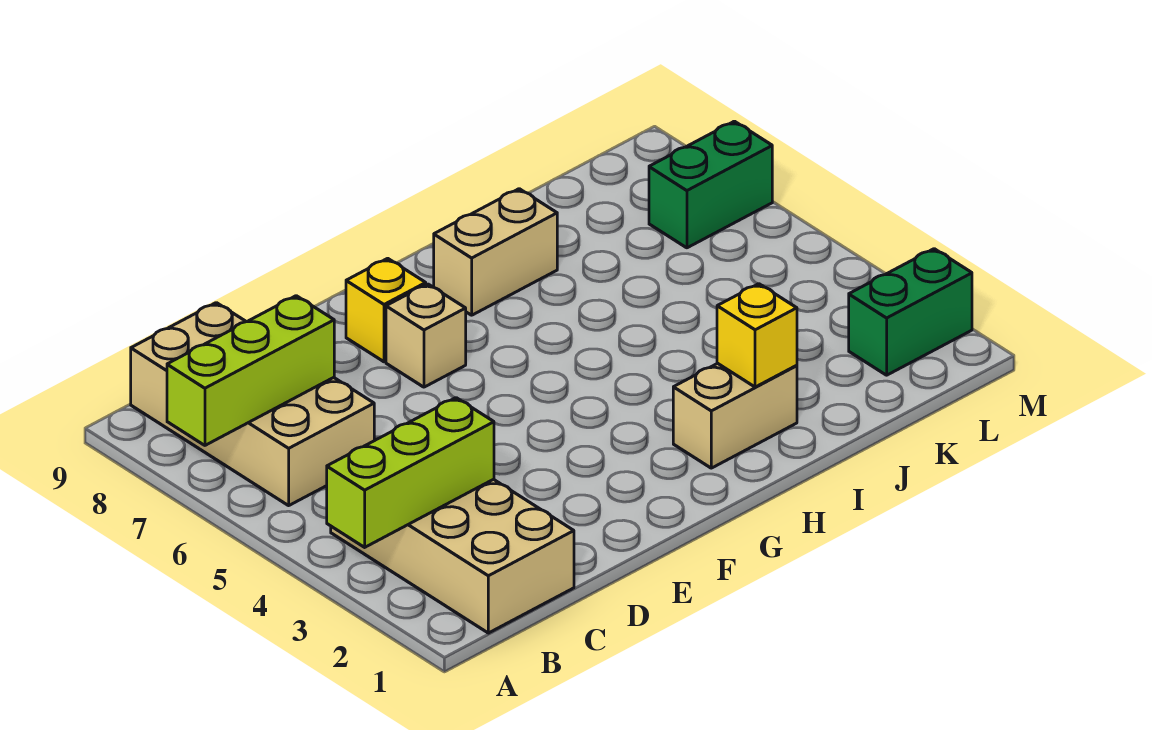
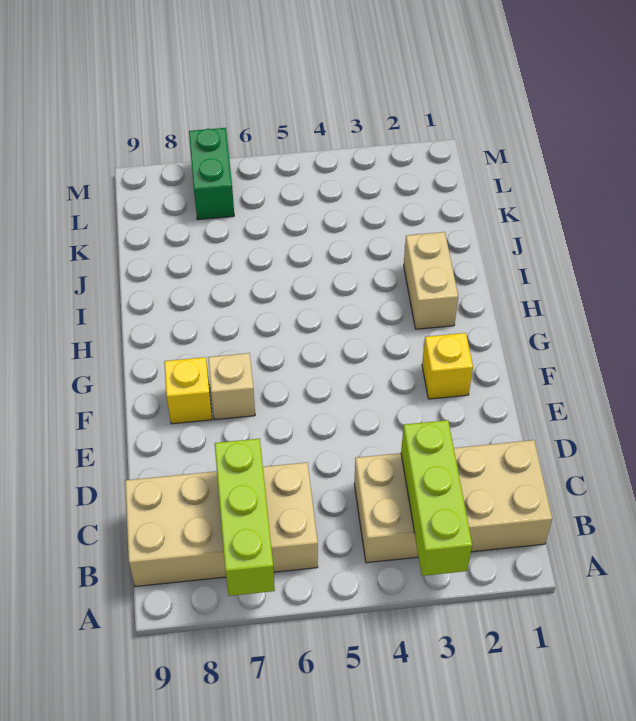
tan 1x2 brick [434,189,557,315] -> none
yellow 1x1 brick [717,284,797,387] -> yellow 1x1 brick moved to [422,333,473,399]
green 1x2 brick [849,249,972,375] -> none

